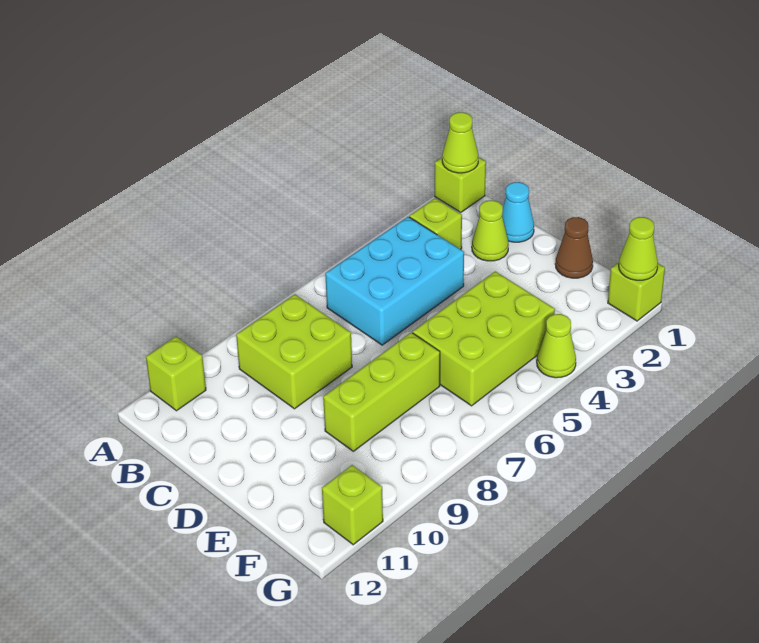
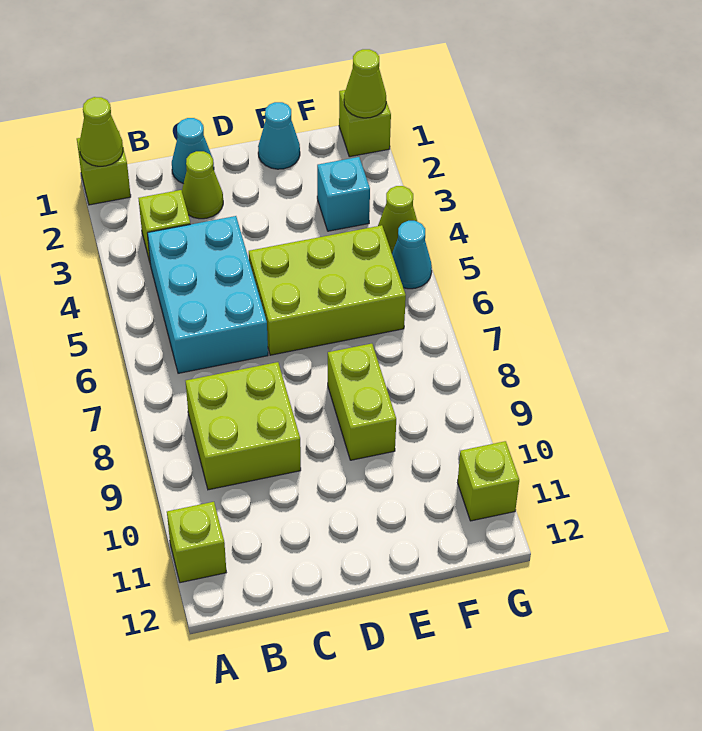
brown 1x1 cone [555,217,593,278] -> cyan 1x1 cone [258,102,300,169]
lime 2x3 brick [413,271,555,406] -> lime 2x3 brick turned to [249,225,406,355]
lime 1x3 brick [323,332,440,451] -> lime 1x2 brick [328,344,396,460]
none -> cyan 1x1 brick [317,157,370,231]
none -> cyan 1x1 cone [392,221,432,289]

